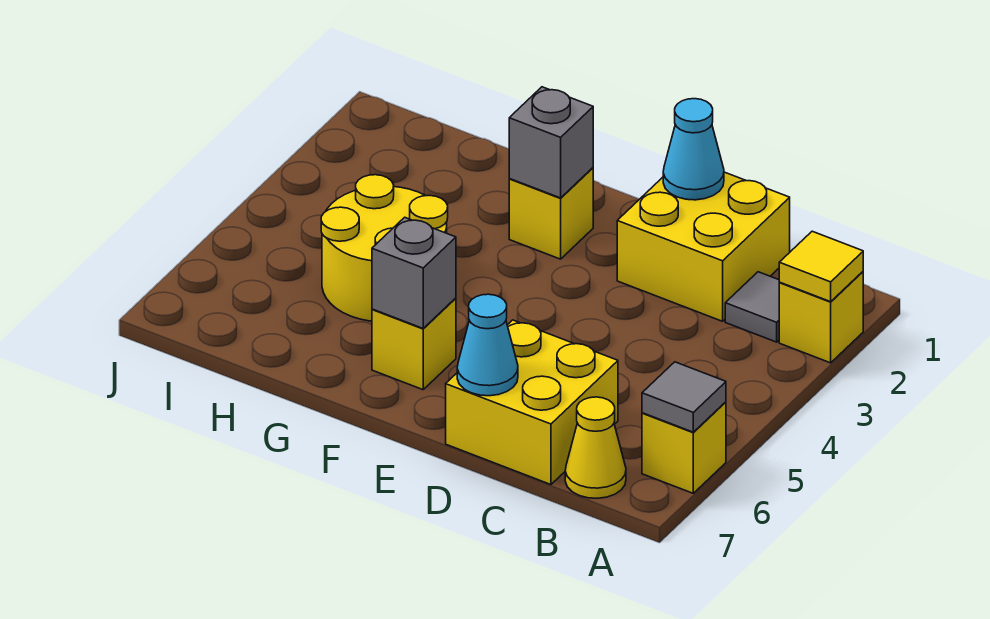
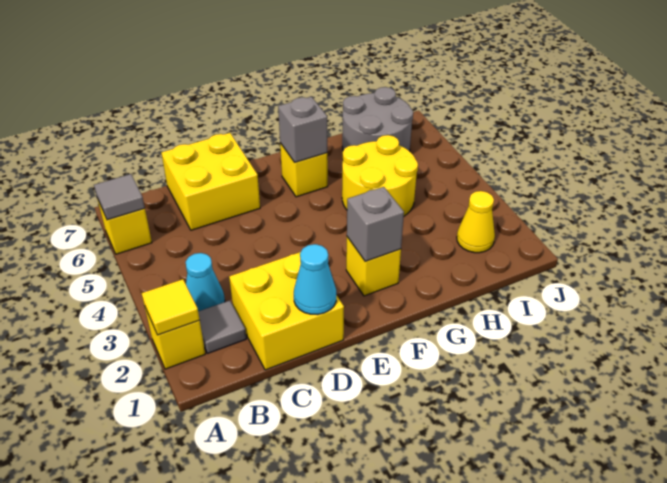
yellow 1x1 cone [565,397,626,498] -> yellow 1x1 cone moved to [457,191,495,253]
cyan 1x1 cone [457,294,518,396] -> cyan 1x1 cone moved to [186,253,225,311]
none -> grey 2x2 round brick [342,87,413,151]

